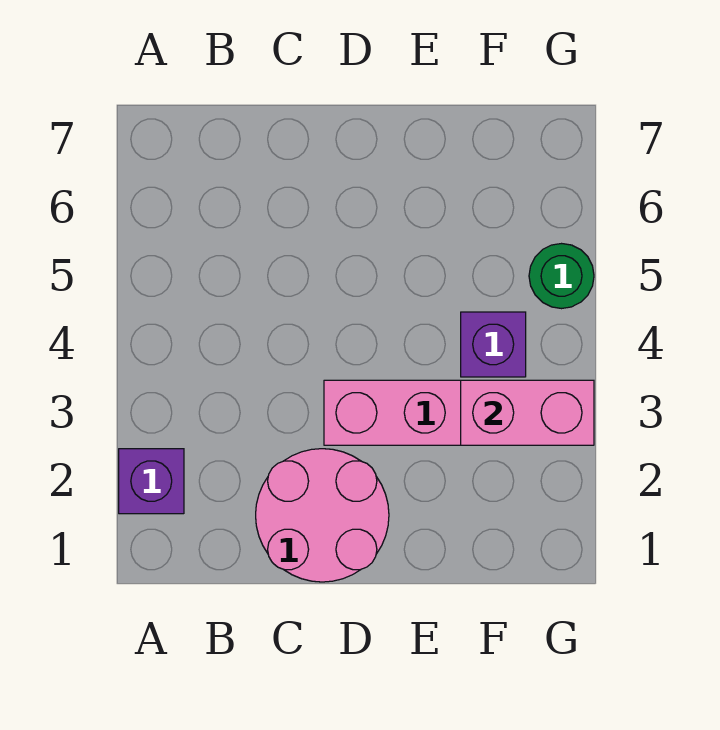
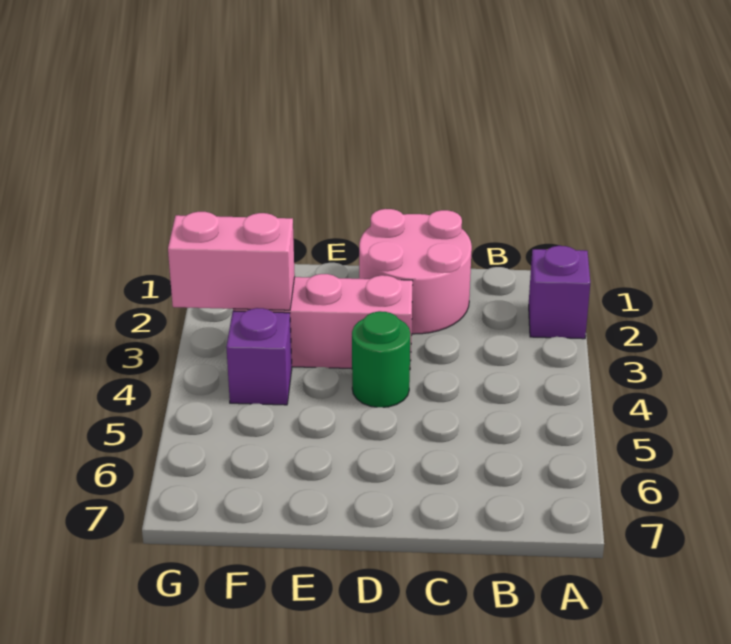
green 1x1 round brick [529,244,594,309] -> green 1x1 round brick moved to [352,311,410,407]

